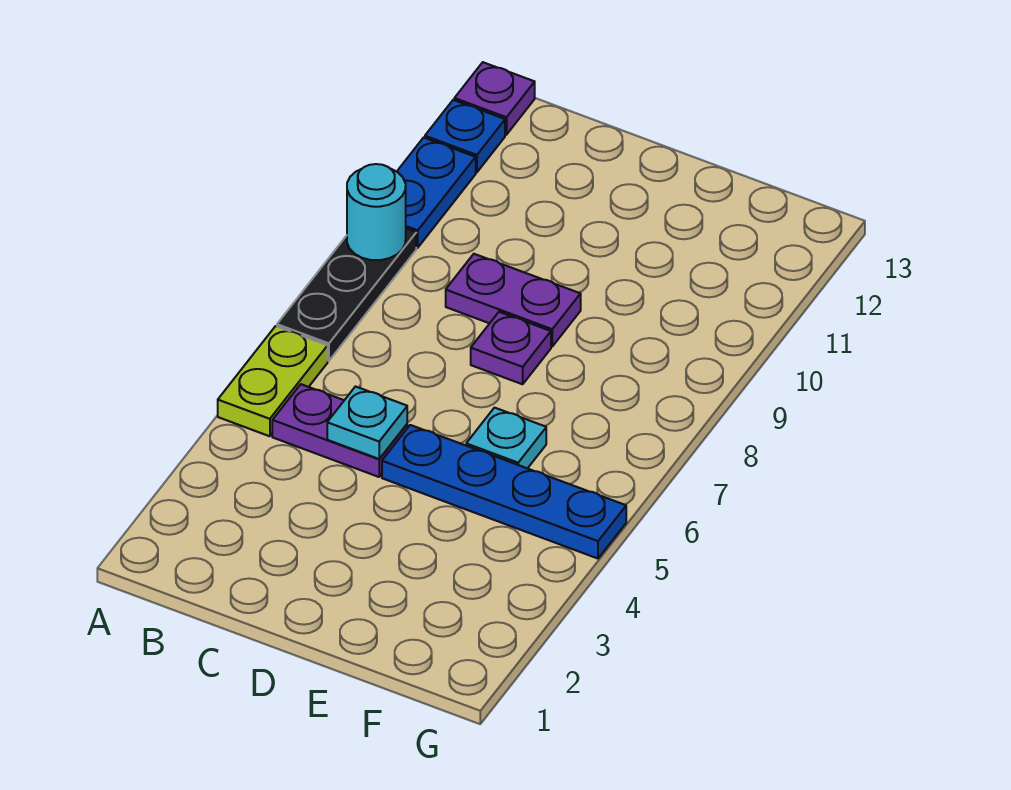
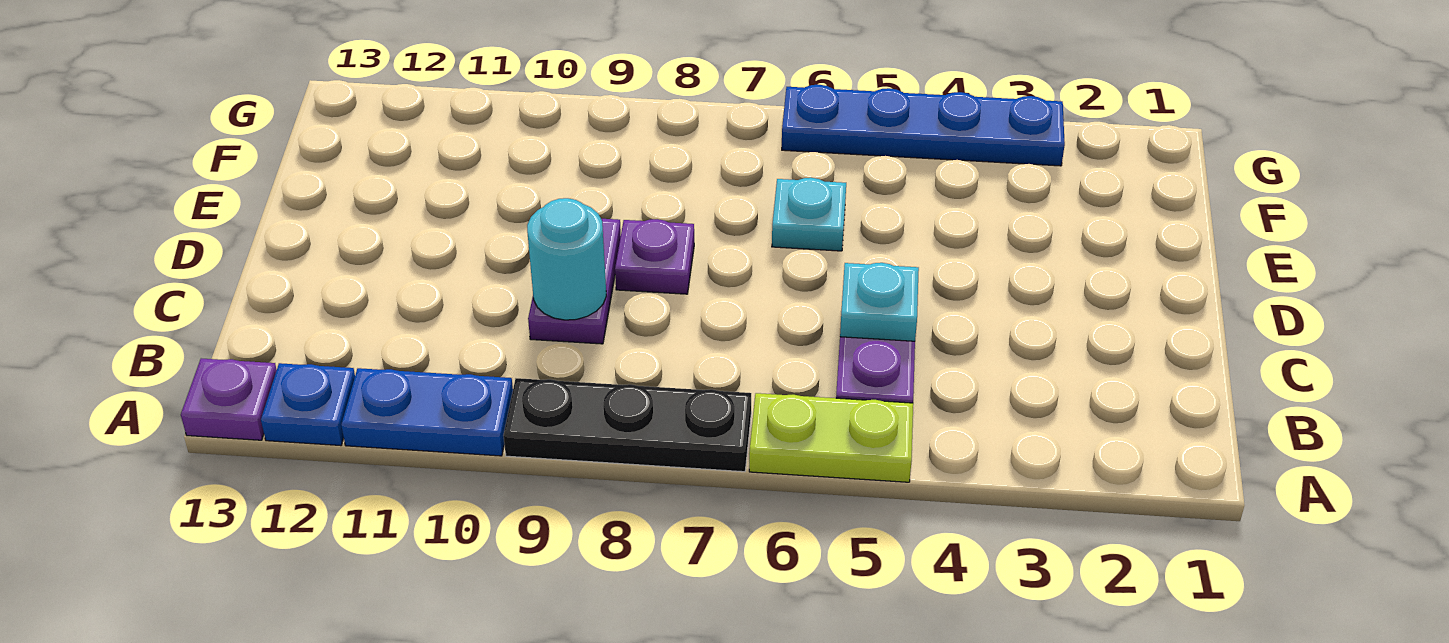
cyan 1x1 round brick [347,164,406,260] -> cyan 1x1 round brick moved to [527,198,606,320]
blue 1x4 plate [382,425,626,558] -> blue 1x4 plate turned to [782,85,1065,166]

